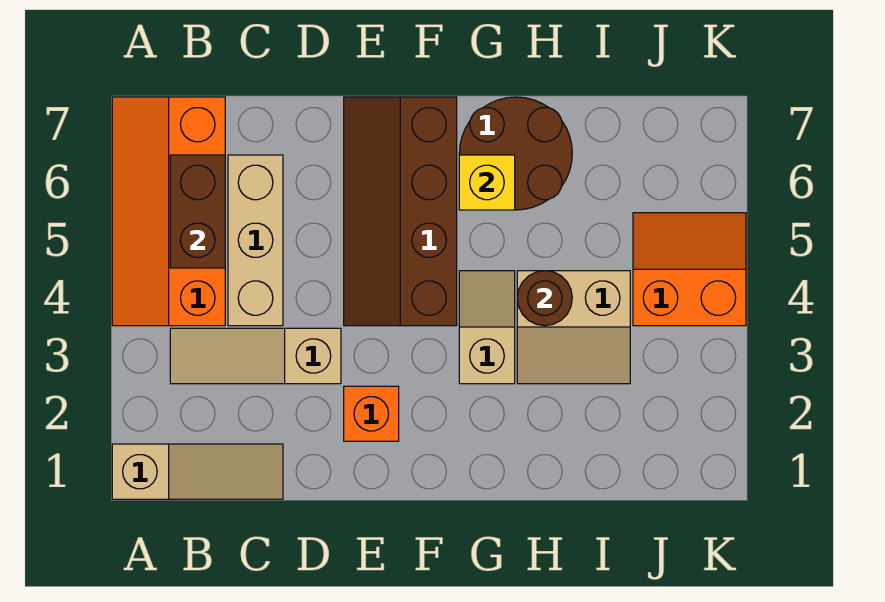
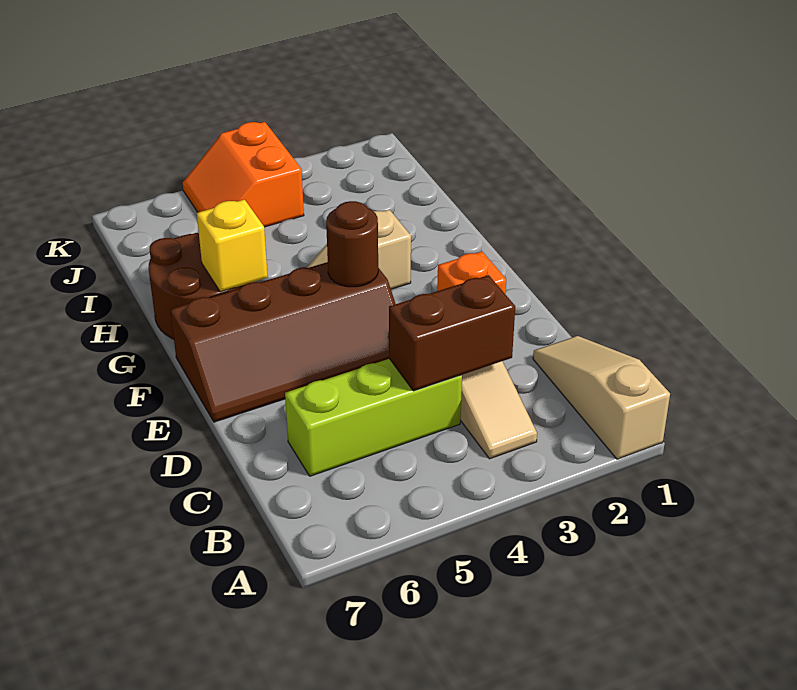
orange 2x4 slope [112,97,225,326] -> none
brown 1x2 brick [170,155,225,268] -> brown 1x2 brick moved to [389,275,515,391]
tan 1x3 brick [228,155,283,326] -> lime 1x3 brick [285,359,462,476]
tan 2x2 slope [517,271,630,384] -> none
brown 1x1 round brick [517,271,572,326] -> brown 1x1 round brick moved to [326,201,378,287]

